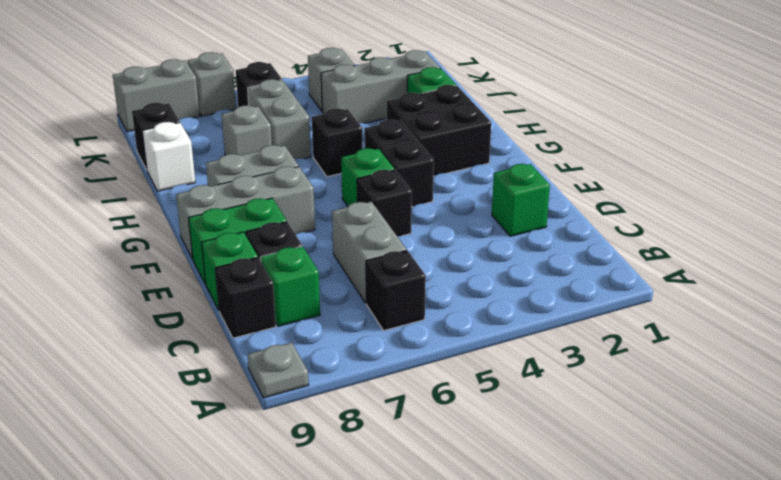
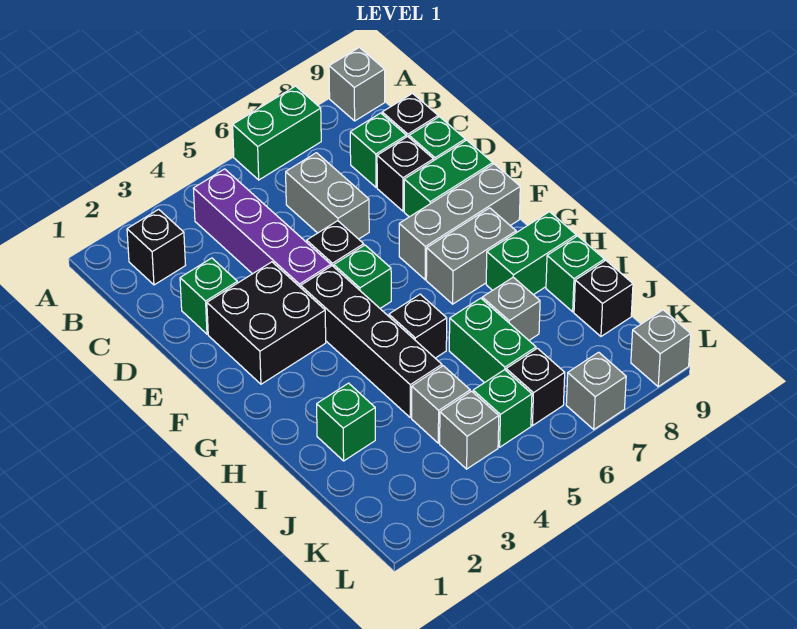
none -> green 1x2 brick [233,86,321,180]
grey 1x1 plate [247,342,309,398] -> grey 1x1 brick [329,47,385,121]
none -> purple 1x4 brick [193,169,331,288]
black 1x1 brick [366,250,426,330] -> black 1x1 brick moved to [127,209,186,285]
black 1x2 brick [365,120,434,206] -> black 1x4 brick [301,266,442,417]
black 2x2 brick [387,85,491,176] -> black 2x2 brick moved to [207,262,326,384]
none -> green 1x2 brick [486,212,576,295]
grey 1x2 brick [248,79,311,159] -> green 1x2 brick [449,298,536,383]
white 1x1 brick [142,122,195,191] -> green 1x1 brick [546,236,604,312]
grey 1x3 brick [321,50,440,123] -> grey 1x1 brick [412,366,470,443]
none -> green 1x1 brick [473,370,532,447]
grey 1x2 brick [113,59,200,132] -> grey 1x1 brick [631,310,691,387]

